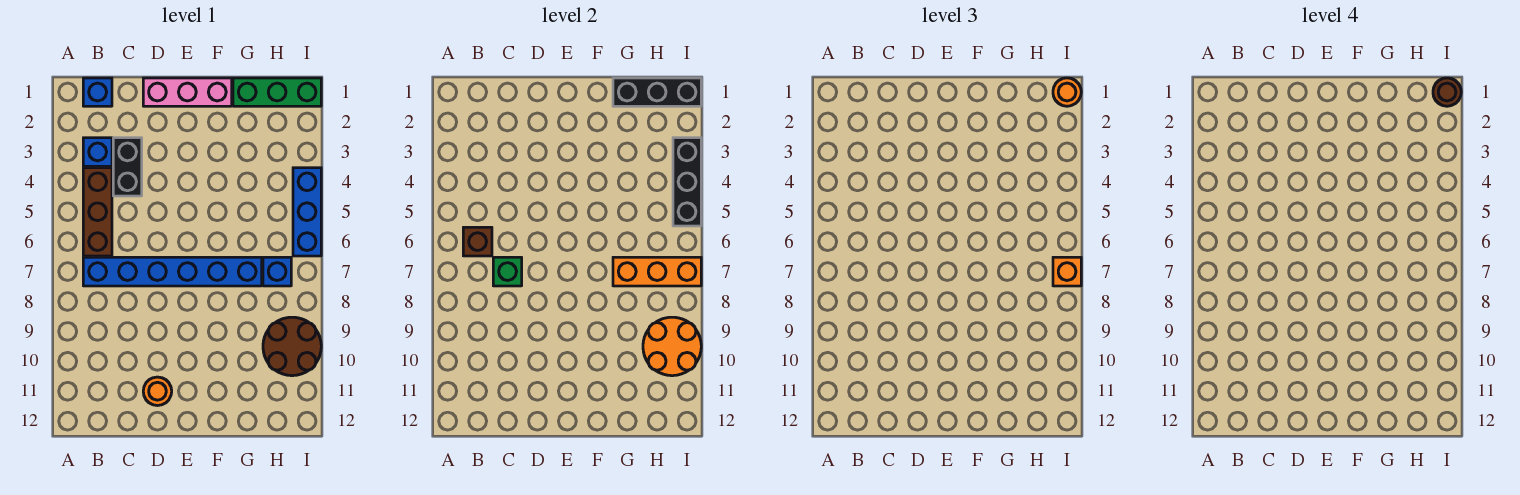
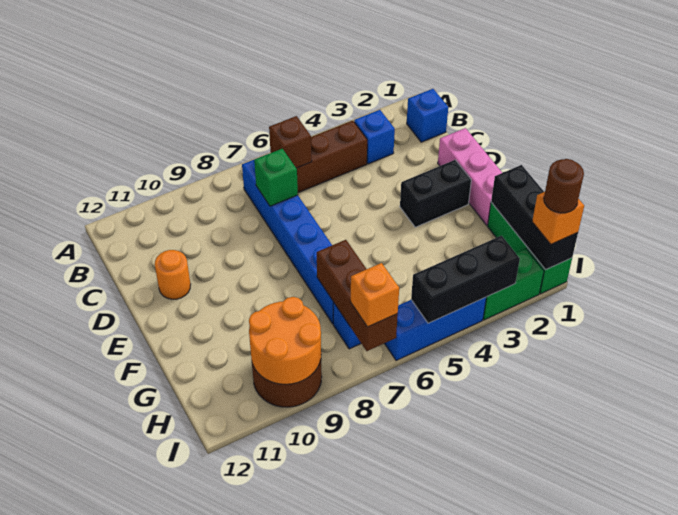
black 1x2 brick [113,138,142,196] -> black 1x2 brick moved to [400,160,471,227]
orange 1x3 brick [613,257,701,286] -> brown 1x3 brick [317,240,398,351]
orange 1x1 round brick [1053,78,1081,106] -> orange 1x1 brick [532,192,584,244]
none -> green 1x2 brick [483,248,544,320]

